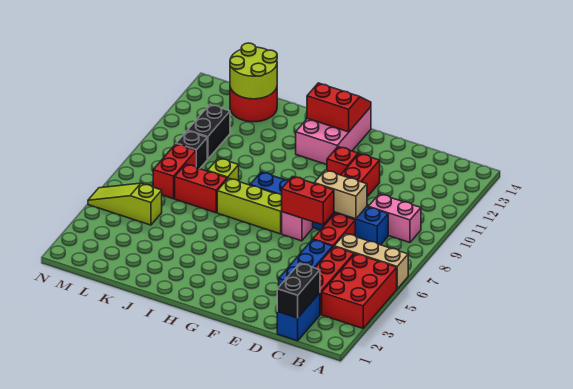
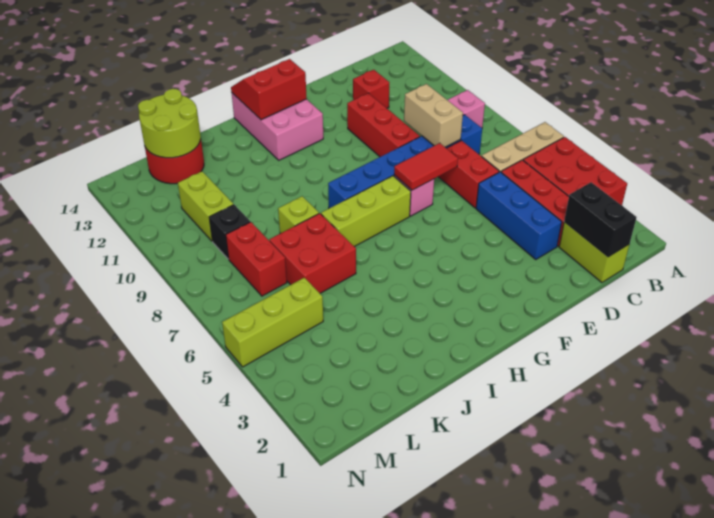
blue 1x2 brick [277,293,320,341] -> lime 1x2 brick [559,222,629,283]
tan 1x2 brick [314,170,367,219] -> tan 1x2 brick turned to [404,84,463,147]
red 1x2 brick [282,176,334,225] -> red 1x2 tile [394,143,458,190]
red 1x1 brick [327,147,358,175] -> red 1x1 brick moved to [353,70,389,108]
red 1x2 brick [175,164,227,213] -> red 2x2 brick [269,213,356,293]
lime 1x3 slope [88,183,162,225] -> lime 1x3 brick [222,278,323,367]
black 1x2 brick [187,105,230,159] -> lime 1x2 brick [178,171,233,241]

